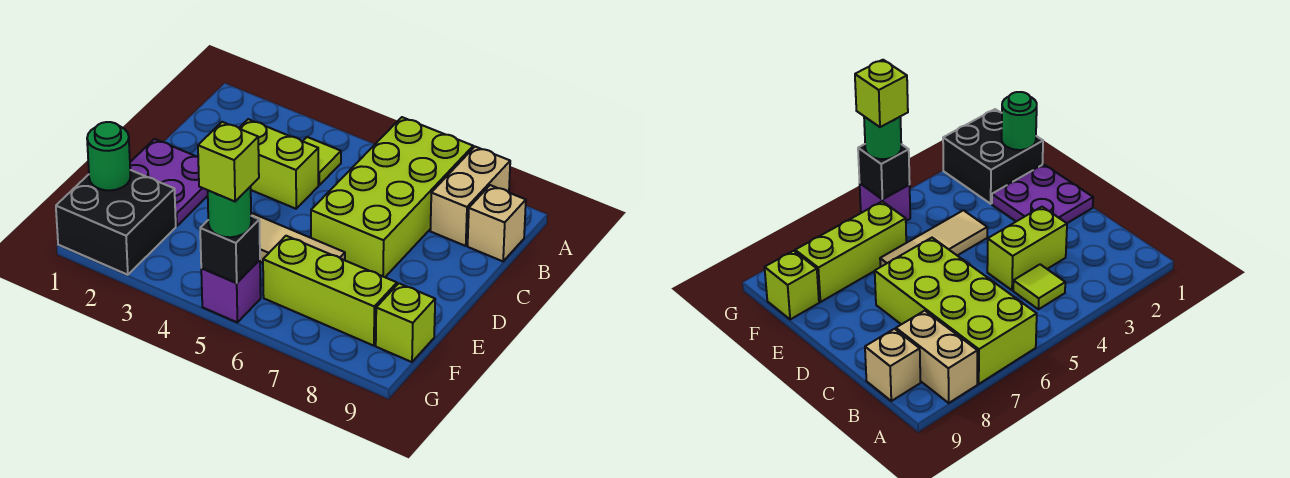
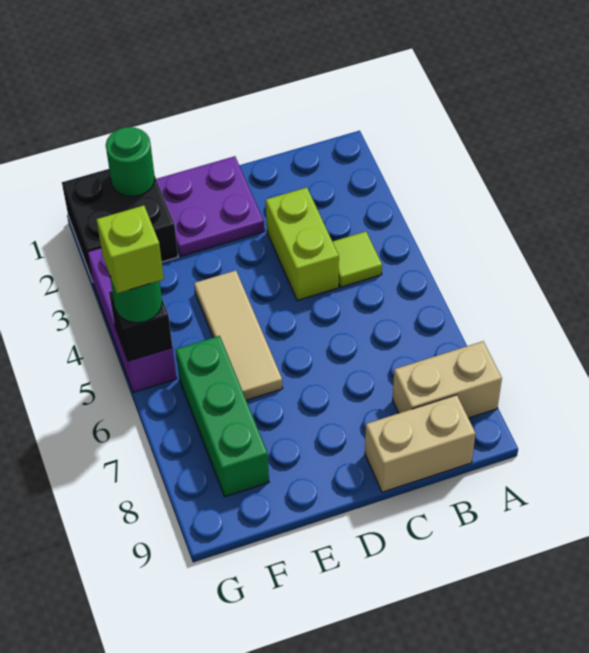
lime 2x4 brick [311,117,473,277] -> none
tan 1x1 brick [468,185,526,261] -> tan 1x2 brick [365,395,476,492]
lime 1x3 brick [263,236,397,346] -> green 1x3 brick [176,336,269,497]
lime 1x1 brick [376,283,435,362] -> none
purple 1x1 brick [201,260,261,322] -> purple 1x3 brick [88,248,177,392]

